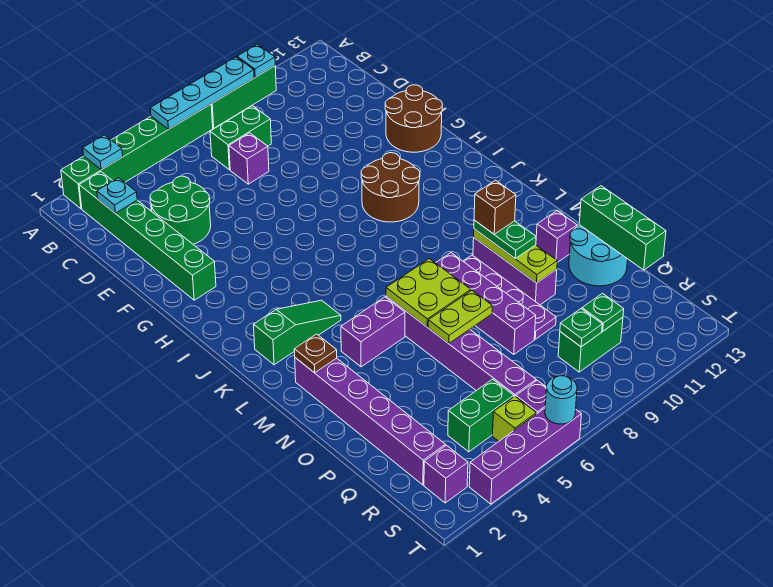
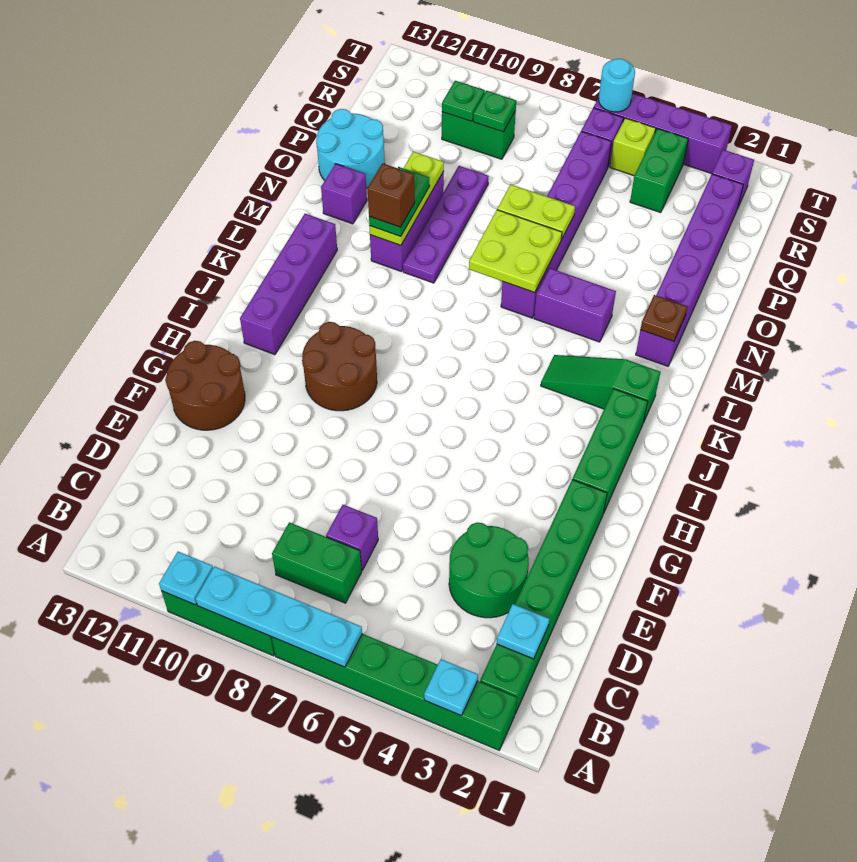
purple 1x4 brick [436,253,536,354] -> purple 1x4 brick moved to [240,214,337,355]
green 1x3 brick [579,186,666,270] -> green 1x3 brick moved to [572,389,648,513]
green 1x2 brick [448,379,514,452] -> green 1x2 brick turned to [630,129,688,213]

